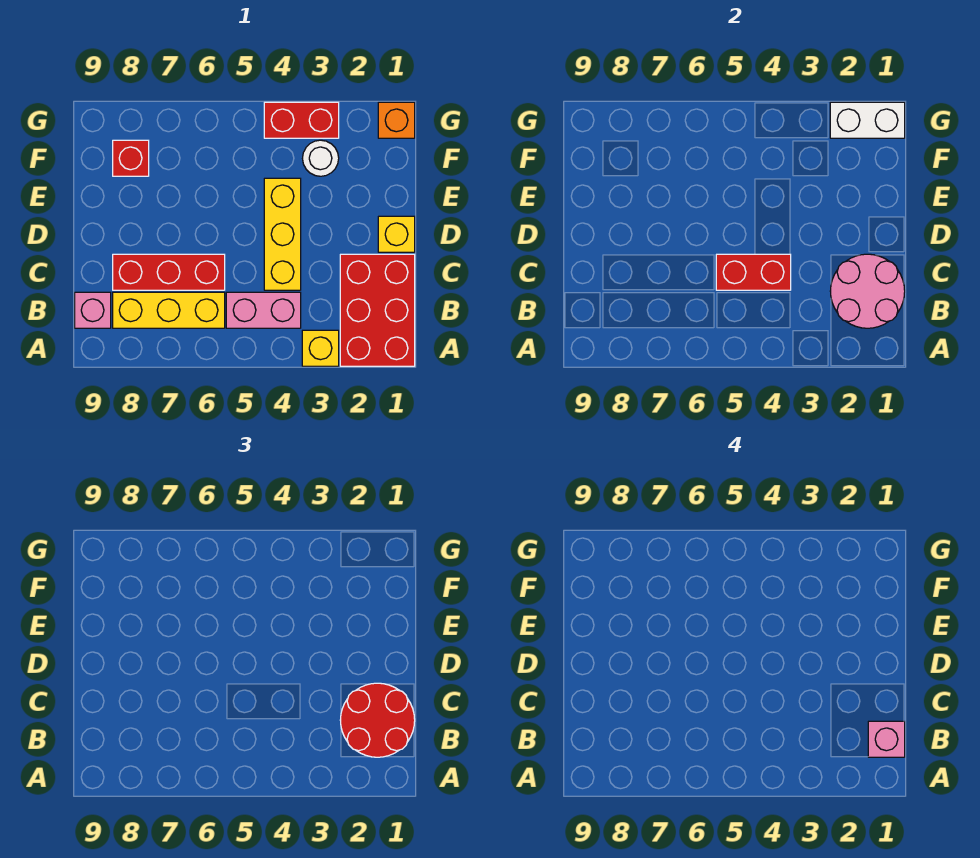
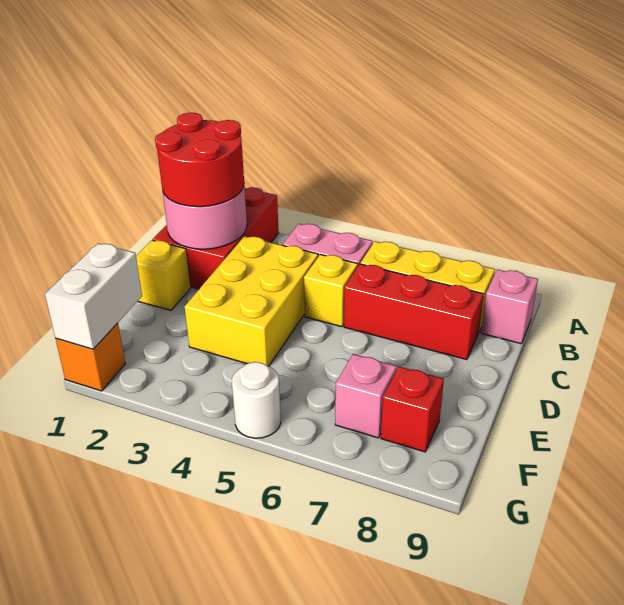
yellow 1x1 brick [302,330,339,366] -> yellow 1x1 brick moved to [304,254,358,327]
pink 1x1 brick [868,721,905,757] -> pink 1x1 brick moved to [335,354,397,438]
yellow 1x3 brick [264,178,301,290] -> yellow 2x3 brick [185,236,318,366]
red 1x2 brick [716,254,791,290] -> none
white 1x1 round brick [303,140,339,176] -> white 1x1 round brick moved to [232,362,281,438]
white 1x2 brick [830,102,905,138] -> white 1x2 brick turned to [45,243,142,349]
red 1x2 brick [264,102,339,138] -> none

